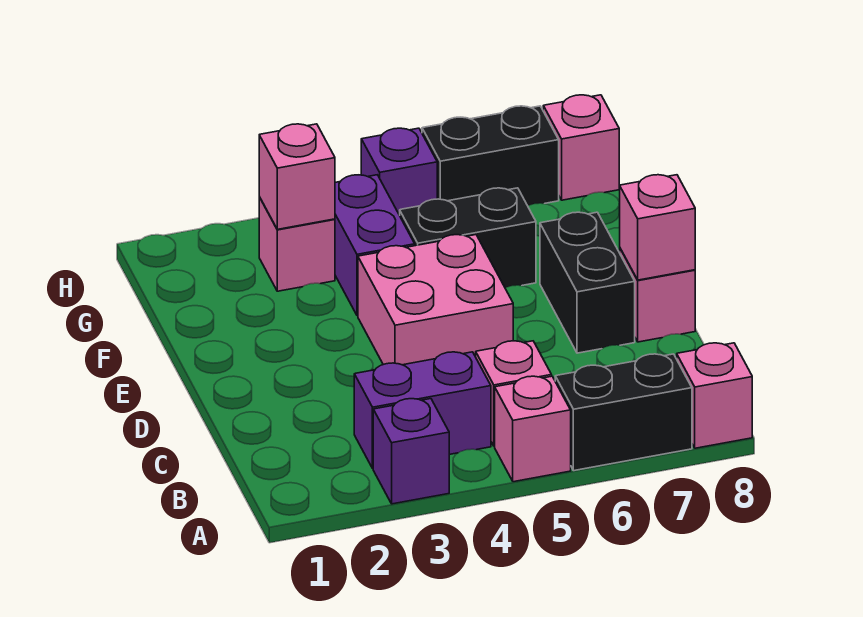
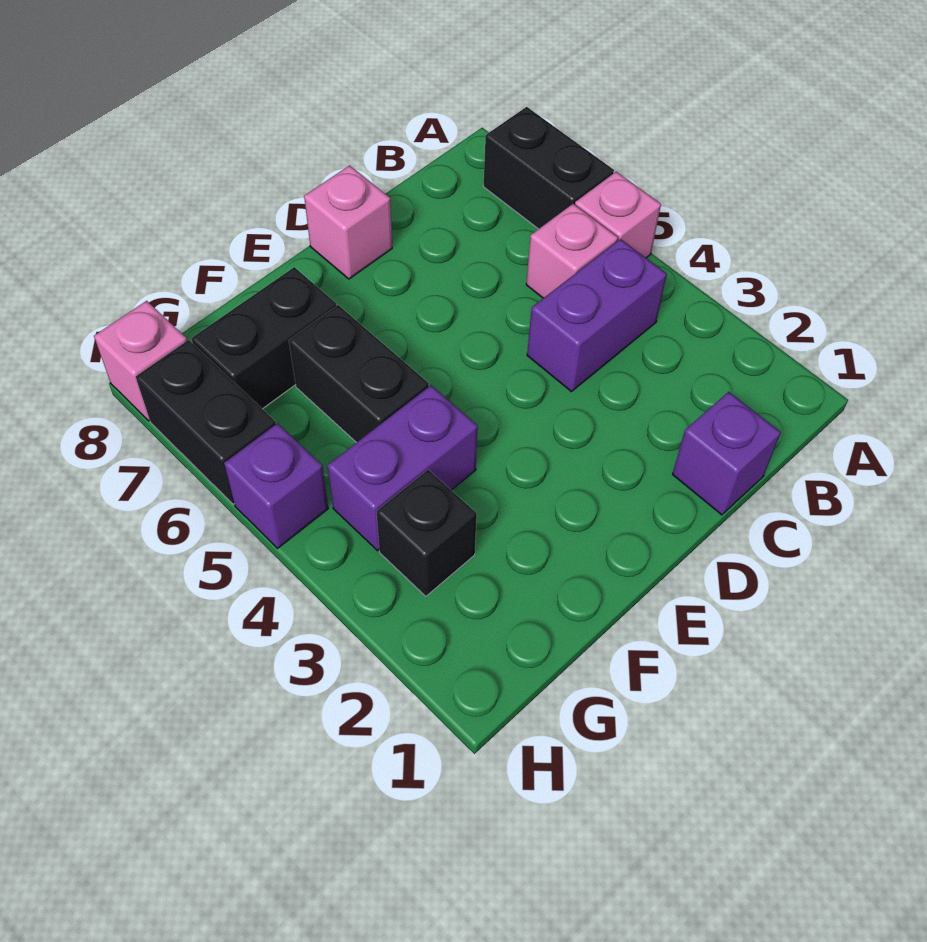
purple 1x1 brick [373,399,449,504] -> purple 1x1 brick moved to [672,392,781,515]
pink 1x1 brick [677,343,752,448] -> none
purple 1x2 brick [354,352,491,468] -> purple 1x2 brick turned to [527,239,667,392]
pink 2x2 brick [358,235,513,365] -> none
black 1x2 brick [540,212,635,353] -> black 1x2 brick moved to [191,267,336,409]
pink 1x1 brick [619,175,695,280] -> none
pink 1x1 brick [259,197,335,291] -> black 1x1 brick [376,470,477,596]
pink 1x1 brick [259,124,335,229] -> none

